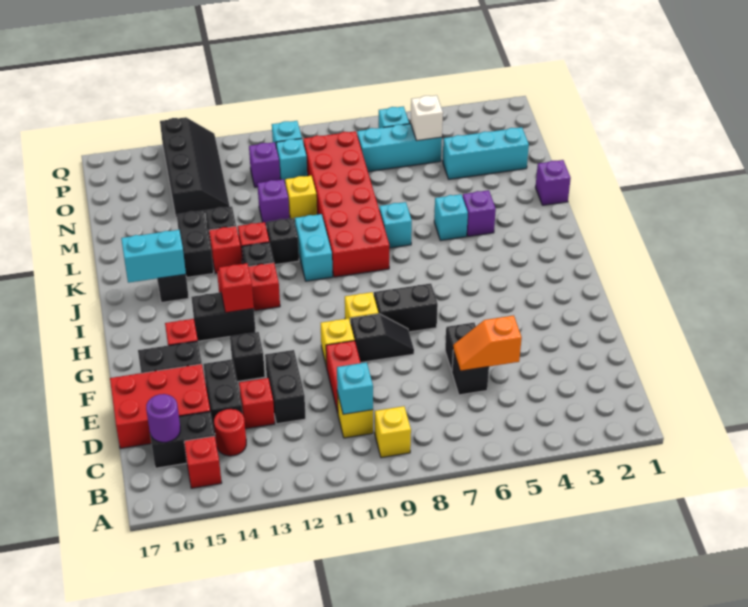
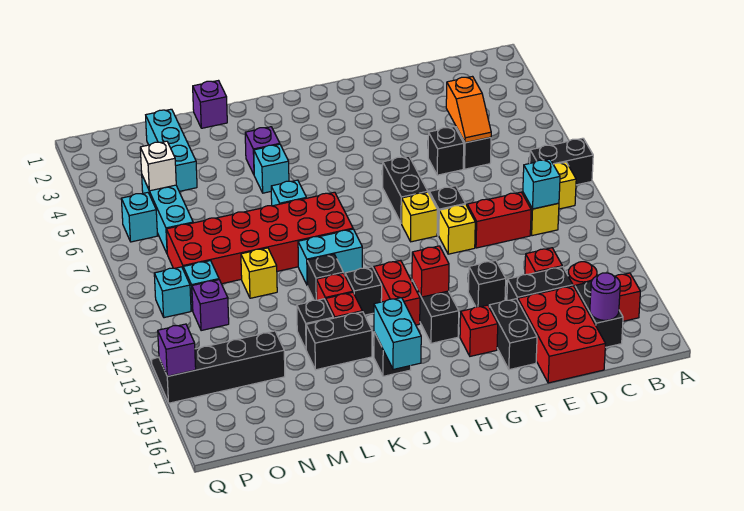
black 1x2 brick [265,350,306,424] -> black 1x2 brick moved to [530,138,593,185]
purple 1x1 brick [257,179,289,225] -> purple 1x1 brick moved to [158,324,196,376]

